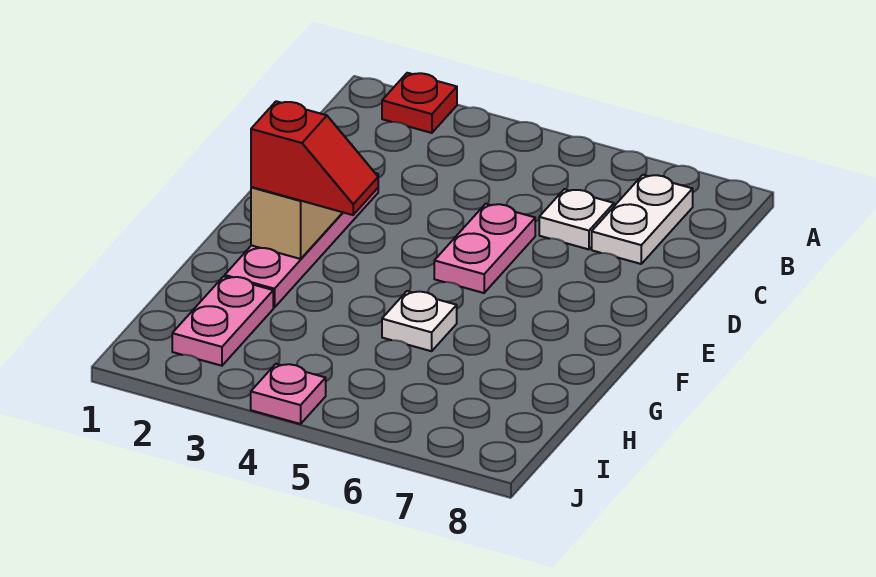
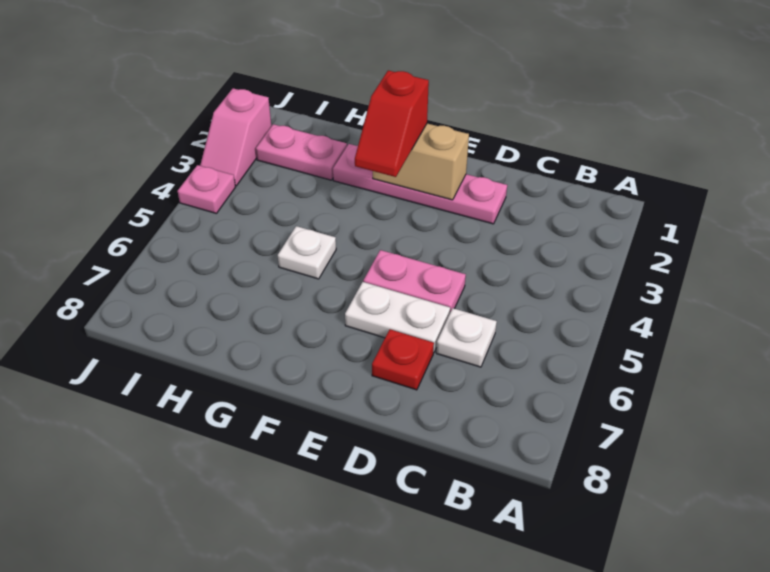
red 1x1 plate [382,73,457,133] -> red 1x1 plate moved to [372,329,434,390]
white 1x2 plate [592,175,693,264] -> white 1x2 plate moved to [345,282,450,353]
none -> pink 1x2 slope [200,88,271,186]

